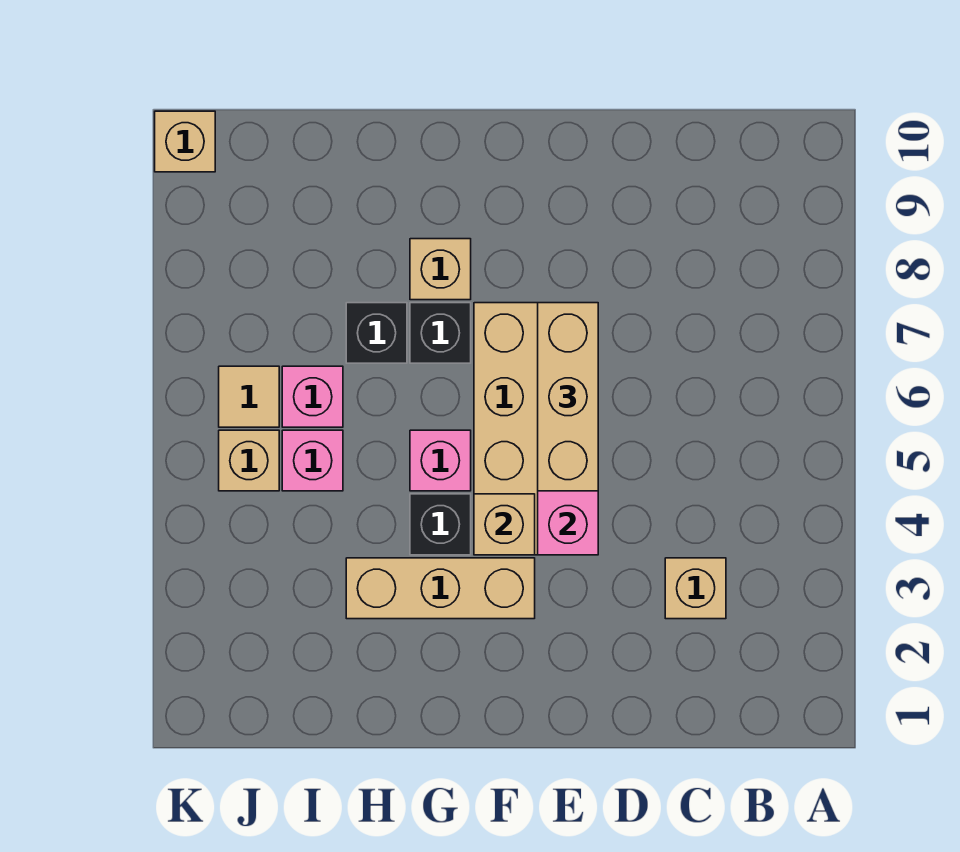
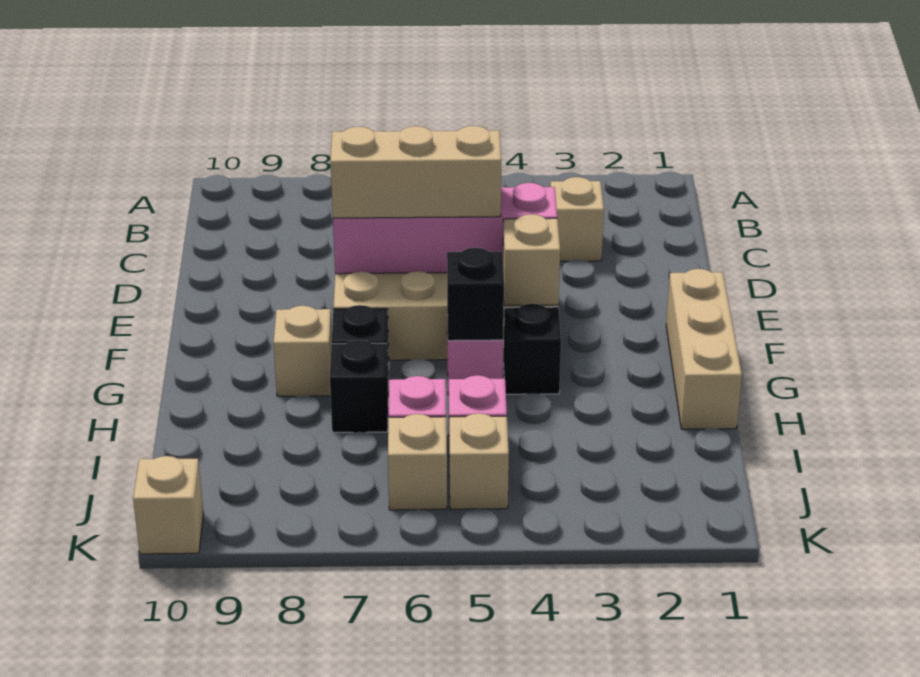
tan 1x3 brick [346,558,535,619] -> tan 1x3 brick moved to [666,269,742,429]
none -> black 1x1 brick [447,248,504,341]
tan 1x1 tile [219,366,279,427] -> tan 1x1 brick [388,414,447,510]

